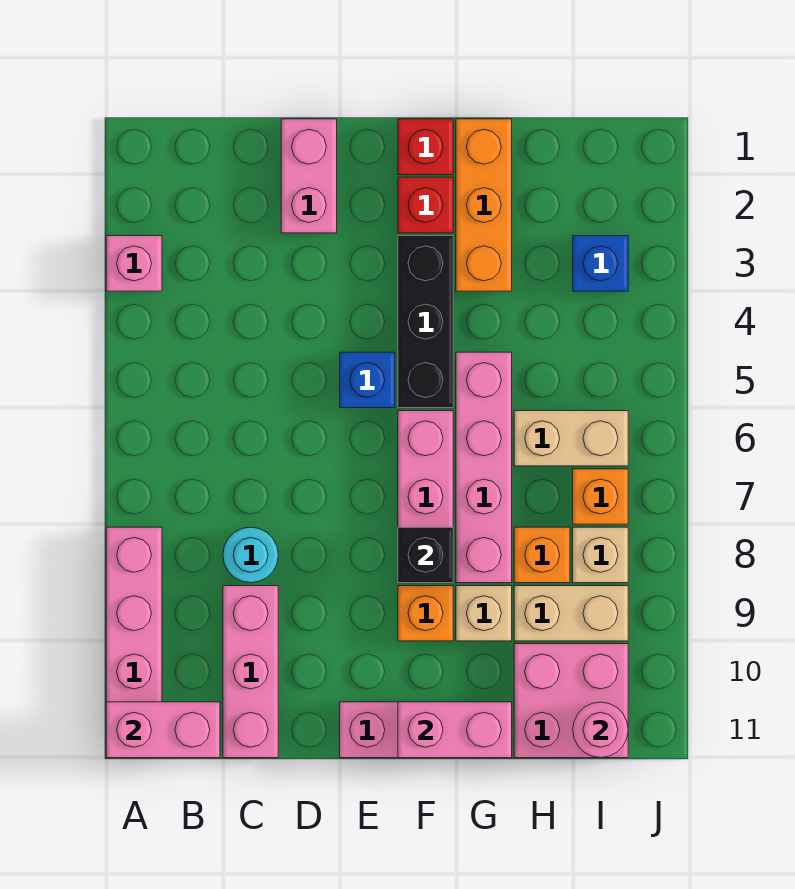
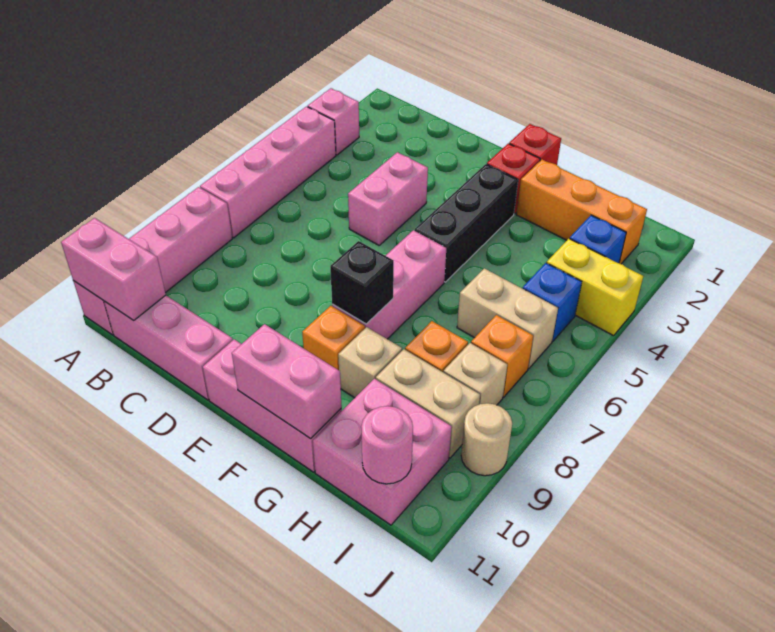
cyan 1x1 round brick [223,527,278,583] -> none
pink 1x3 brick [223,586,278,758] -> pink 1x3 brick turned to [104,295,233,400]
pink 1x2 brick [281,119,337,233] -> pink 1x2 brick moved to [348,152,428,245]
blue 1x1 brick [340,352,395,408] -> blue 1x1 brick moved to [523,263,582,341]
orange 1x3 brick [456,119,512,291] -> orange 1x3 brick turned to [516,160,647,264]
pink 1x4 brick [456,352,512,583] -> pink 1x4 brick moved to [200,107,336,238]
none -> yellow 1x2 brick [547,239,643,336]
none -> tan 1x1 round brick [461,403,512,476]

